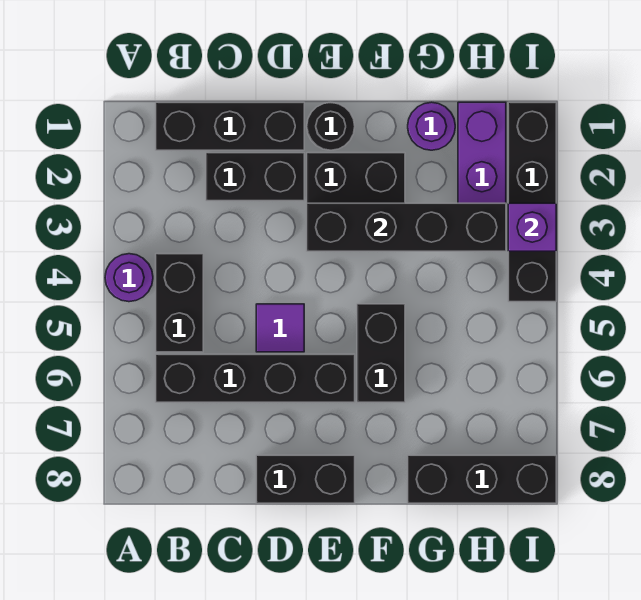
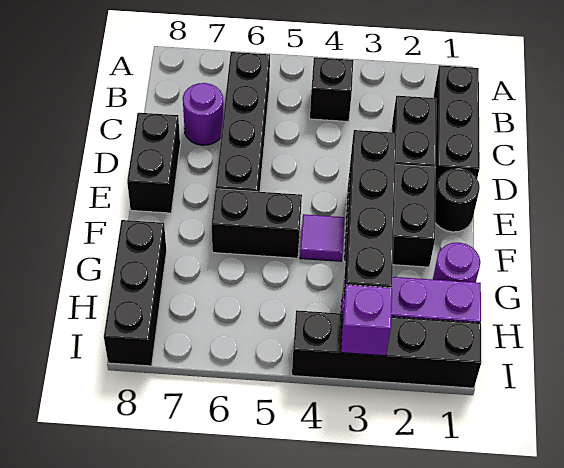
purple 1x1 round brick [105,254,153,302] -> purple 1x1 round brick moved to [183,83,223,145]
black 1x2 brick [156,254,203,352] -> black 1x1 brick [310,57,353,122]
purple 1x1 tile [256,304,304,352] -> purple 1x1 tile moved to [300,214,344,261]

